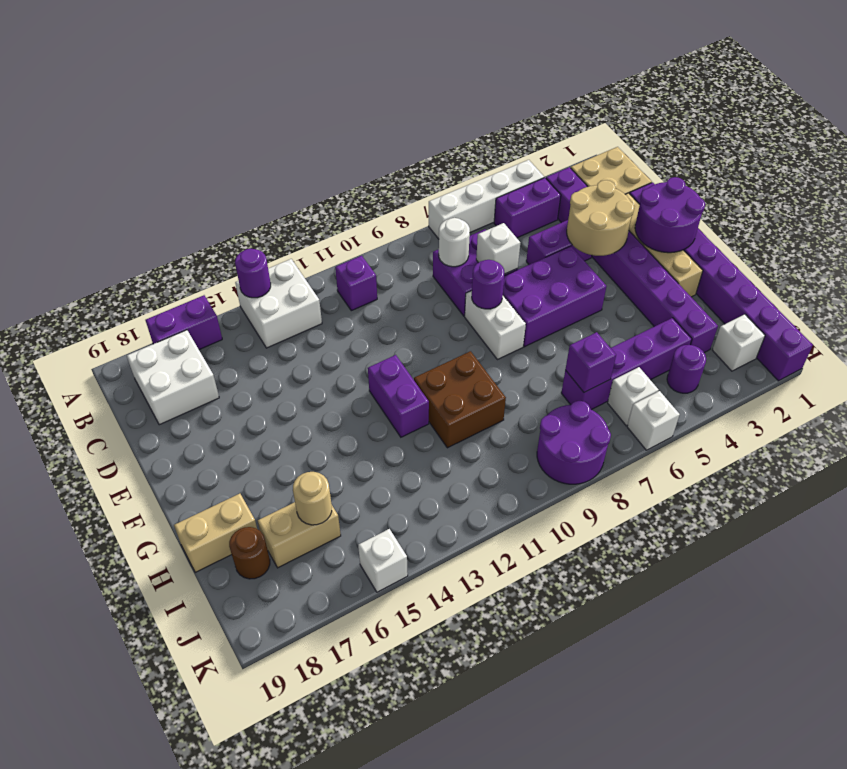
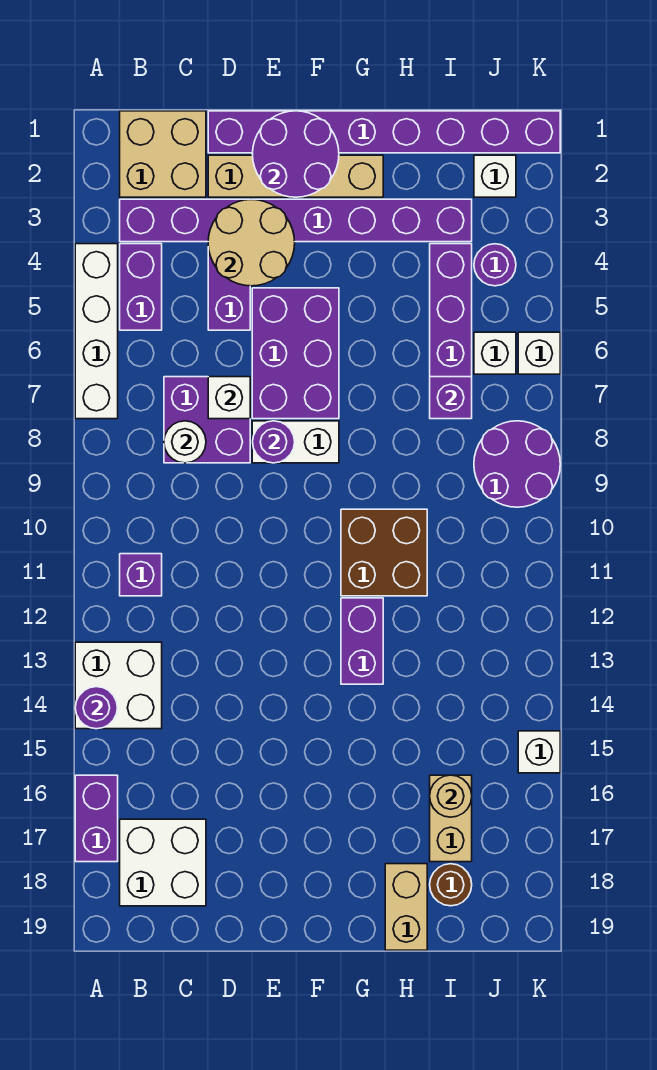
purple 1x2 brick [368,355,429,437] -> purple 1x2 brick turned to [341,598,383,684]

